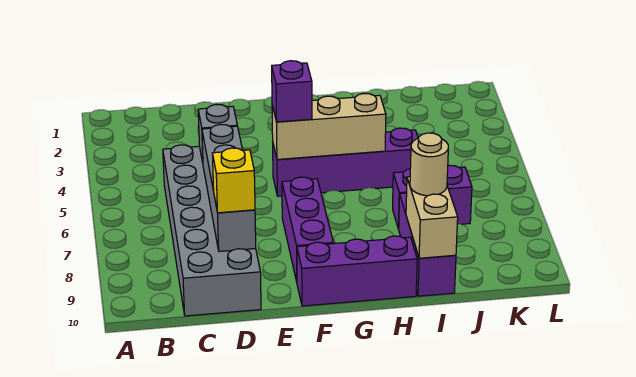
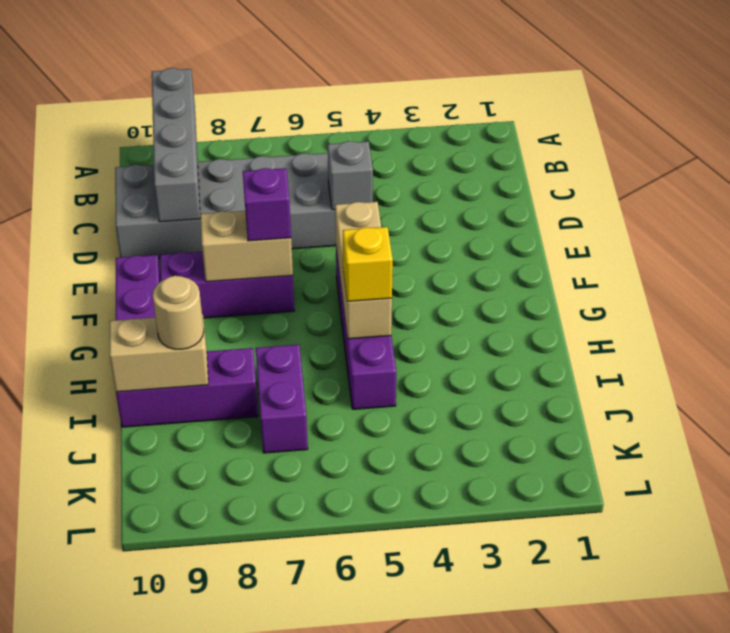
grey 1x4 brick [202,124,256,251] -> grey 1x4 brick turned to [152,68,200,222]
yellow 1x1 brick [212,148,255,213] -> yellow 1x1 brick moved to [343,227,393,301]
purple 1x1 brick [272,61,312,122] -> purple 1x1 brick moved to [243,168,291,241]
none -> tan 1x2 brick [200,211,293,282]

